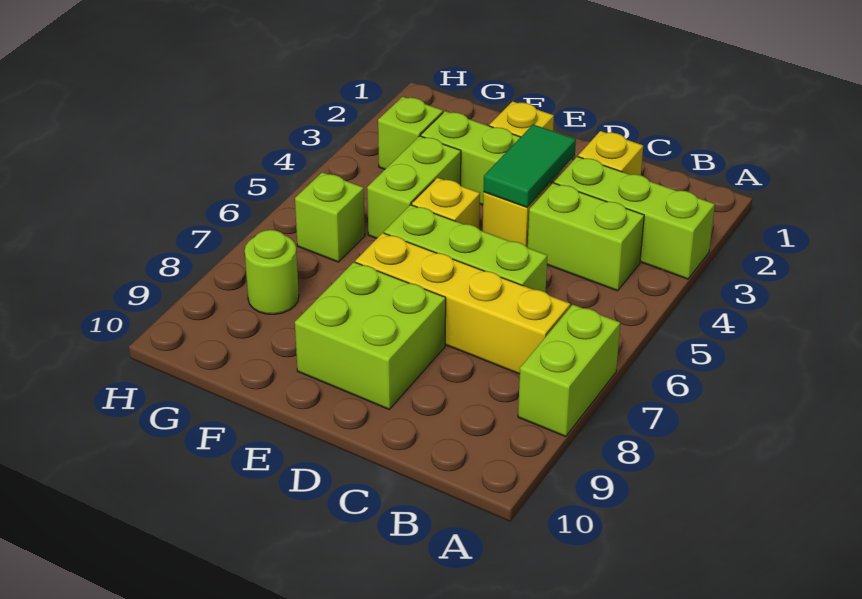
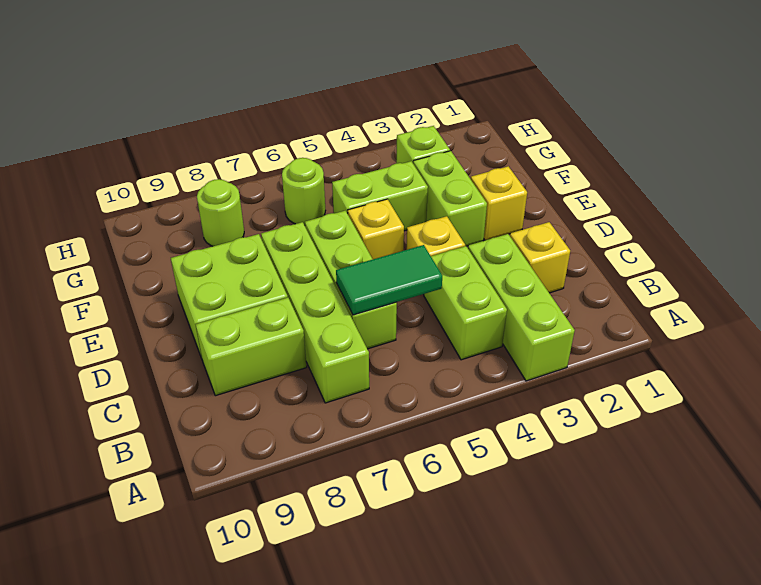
lime 1x2 brick [518,305,620,436] -> lime 1x2 brick moved to [196,298,307,396]
yellow 1x4 brick [355,233,570,374] -> lime 1x4 brick [261,222,369,403]
green 1x2 tile [483,125,576,207] -> green 1x2 tile moved to [336,245,442,315]
lime 1x1 brick [295,172,365,262] -> lime 1x1 round brick [282,158,325,225]

